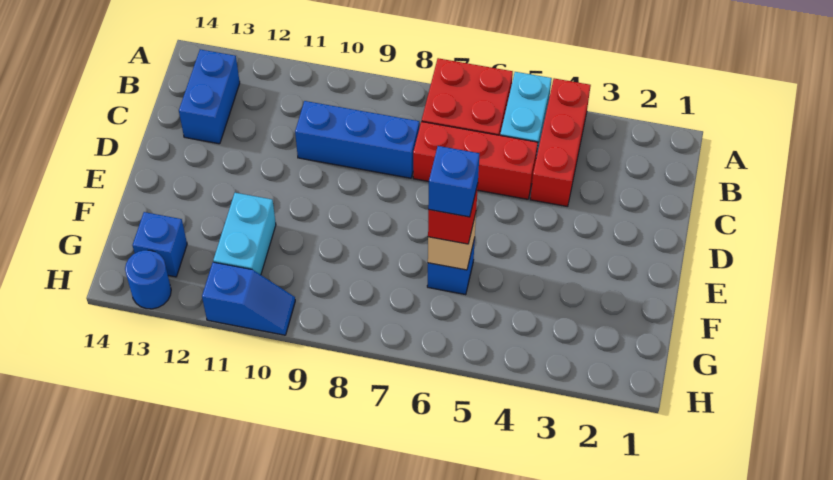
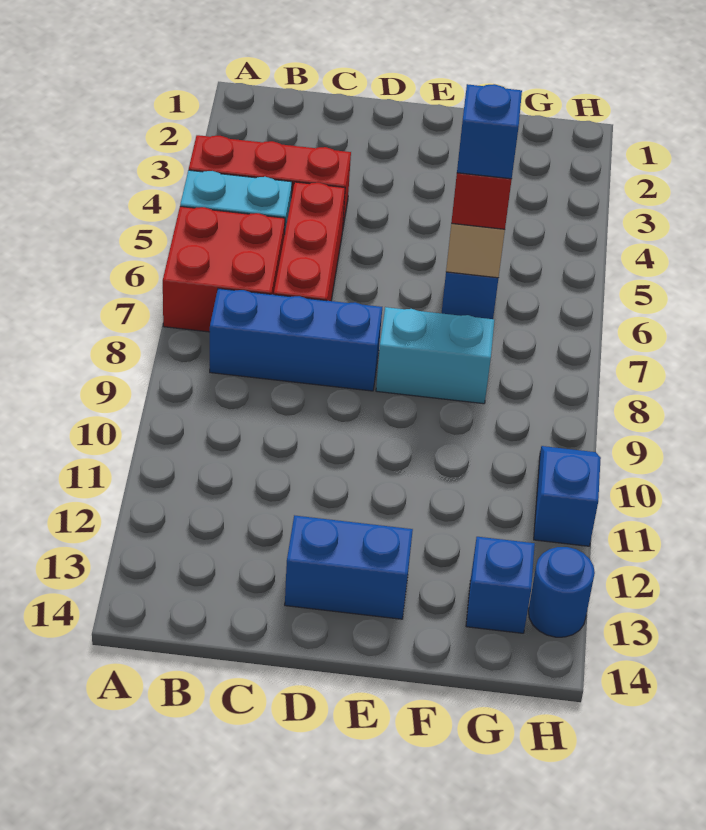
blue 1x2 brick [179,49,240,144] -> blue 1x2 brick moved to [285,515,413,619]
blue 1x3 brick [295,101,419,178] -> blue 1x3 brick turned to [210,288,382,391]
cyan 1x2 brick [213,193,276,275] -> cyan 1x2 brick moved to [376,307,494,404]

